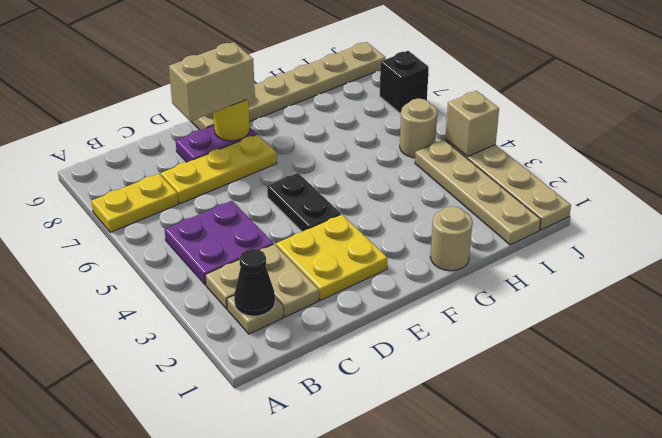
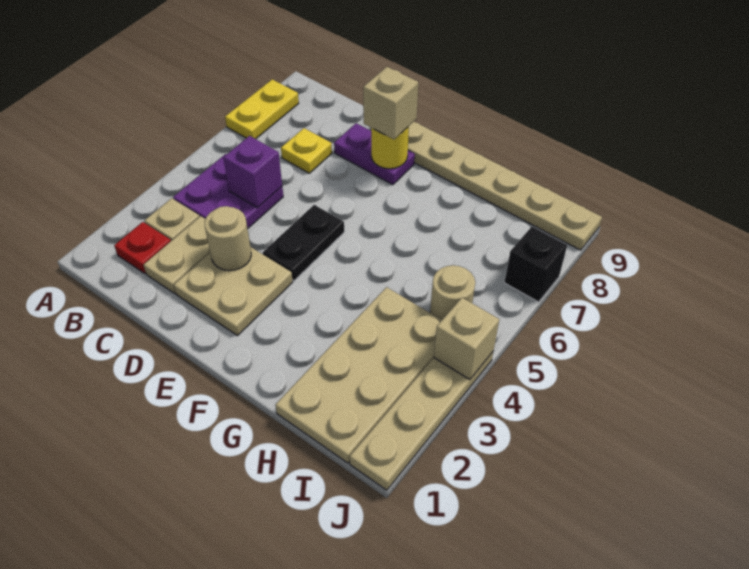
yellow 1x2 plate [92,174,178,232] -> yellow 1x2 plate turned to [225,79,299,139]
tan 1x1 plate [227,296,283,334] -> red 1x1 plate [114,222,171,273]
black 1x1 cone [234,249,275,316] -> none
none -> purple 1x1 brick [223,136,282,208]
yellow 1x3 plate [161,134,277,204] -> yellow 1x1 plate [281,128,332,173]
yellow 2x2 plate [276,214,388,300] -> tan 2x2 plate [174,247,293,336]
tan 1x2 brick [169,42,255,121] -> tan 1x1 brick [363,67,418,139]
tan 1x1 round brick [430,206,472,271] -> tan 1x1 round brick moved to [205,206,251,271]
tan 1x4 plate [415,140,541,245] -> tan 2x4 plate [275,287,442,463]

